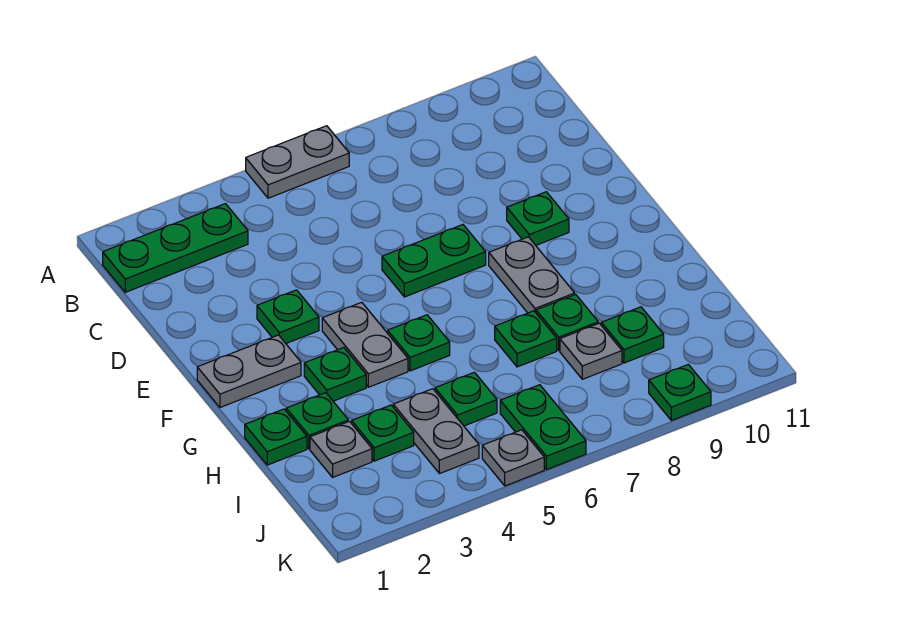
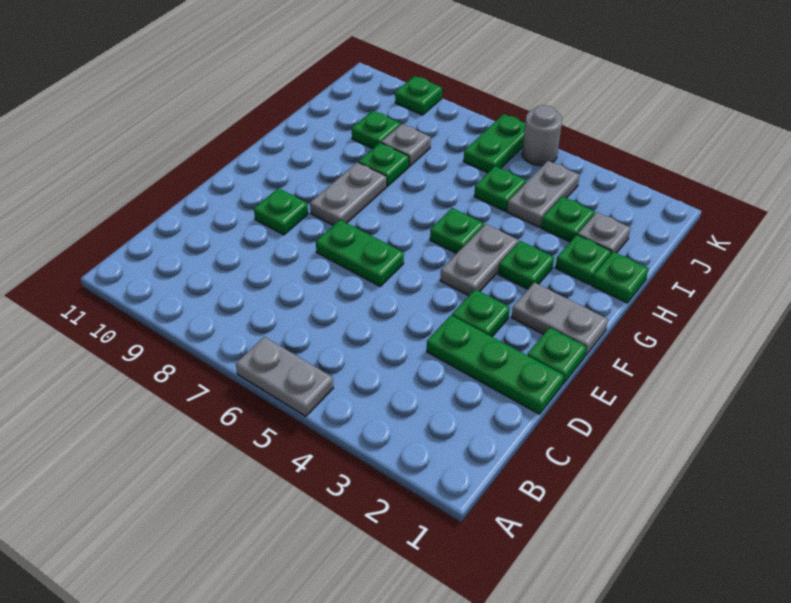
green 1x3 plate [103,204,248,292] -> green 1x3 plate moved to [427,315,564,414]
green 1x1 plate [495,311,557,367] -> green 1x1 plate moved to [527,327,587,384]
grey 1x1 plate [482,430,544,486] -> grey 1x1 round brick [522,105,562,166]

